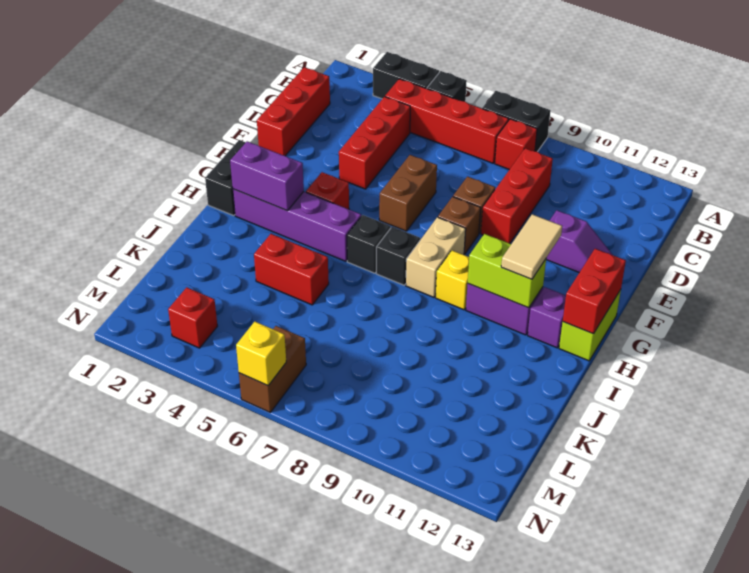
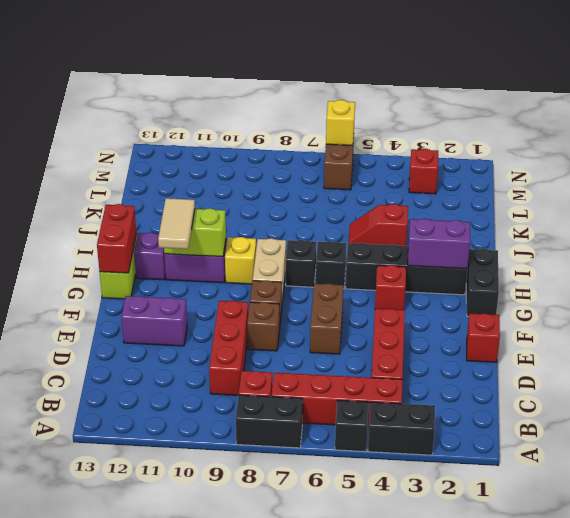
red 1x3 brick [257,67,330,156] -> red 1x1 brick [467,313,500,362]
purple 1x2 slope [546,210,612,273] -> purple 1x2 brick [122,296,187,346]
purple 1x4 brick [233,189,361,261] -> black 1x4 brick [346,243,468,295]
red 1x2 brick [254,234,329,305] -> red 1x2 slope [349,204,408,246]

